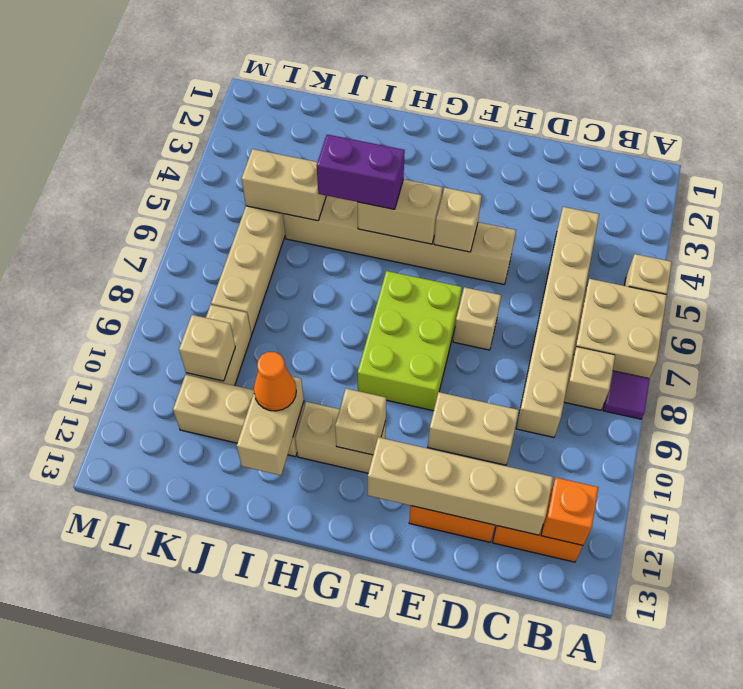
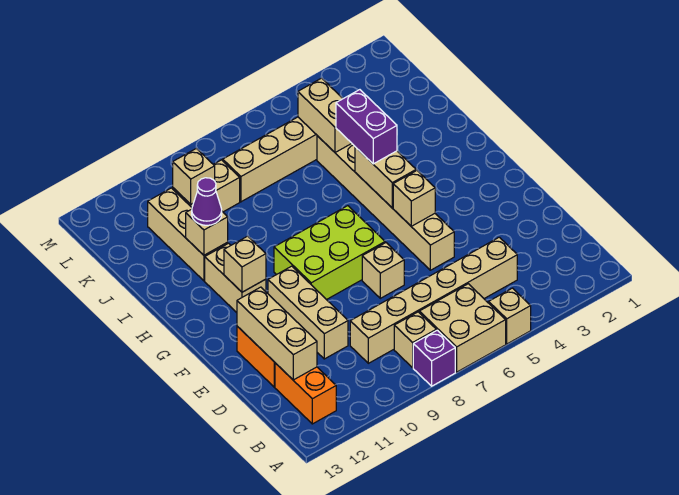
purple 1x1 tile [603,371,650,419] -> purple 1x1 brick [413,330,455,386]
orange 1x1 brick [541,478,598,545] -> none
tan 1x4 brick [368,437,553,535] -> tan 1x3 brick [237,287,317,380]
tan 1x2 brick [428,392,519,465] -> tan 1x3 brick [268,266,348,359]
tan 1x2 brick [237,377,304,475] -> tan 1x1 brick [186,209,228,255]
orange 1x1 cone [254,352,296,411] -> purple 1x1 cone [192,178,222,225]

